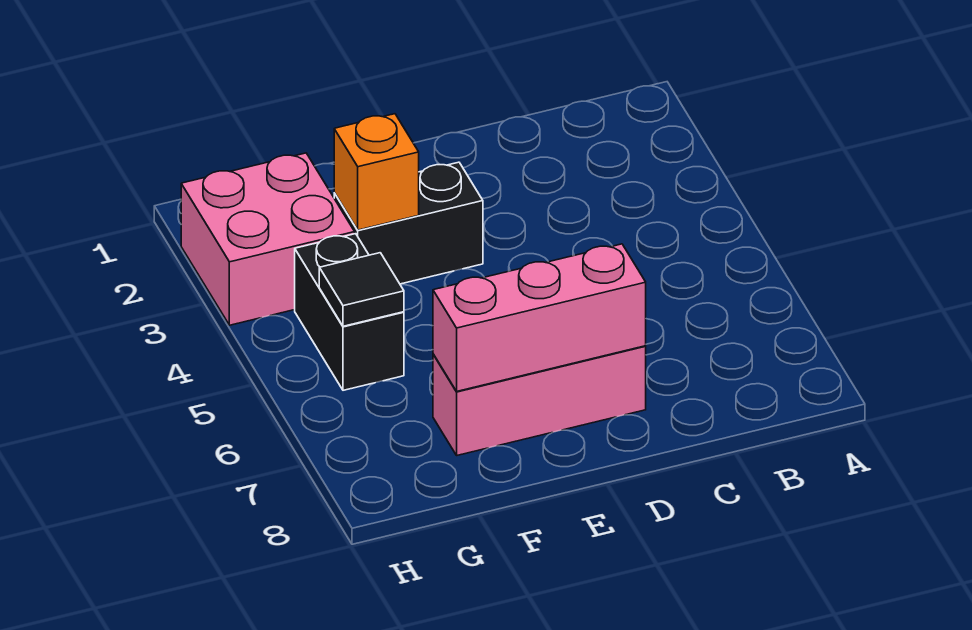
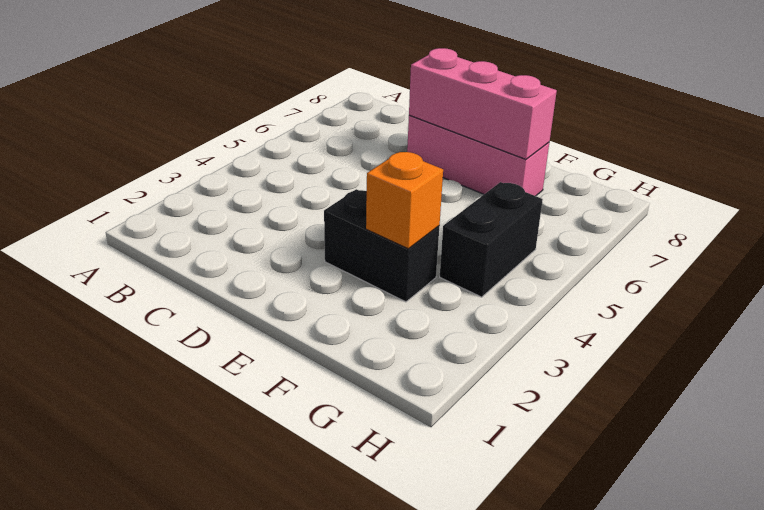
pink 2x2 brick [181,153,355,325] -> none
black 1x1 tile [319,253,404,326] -> none

